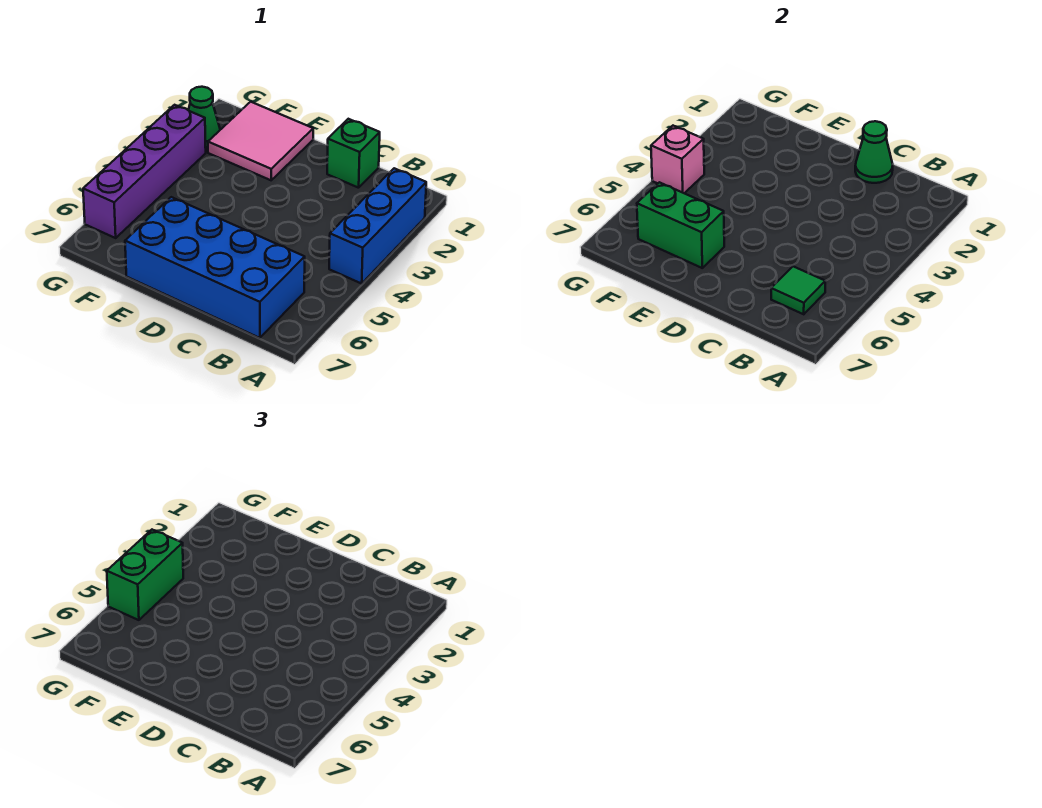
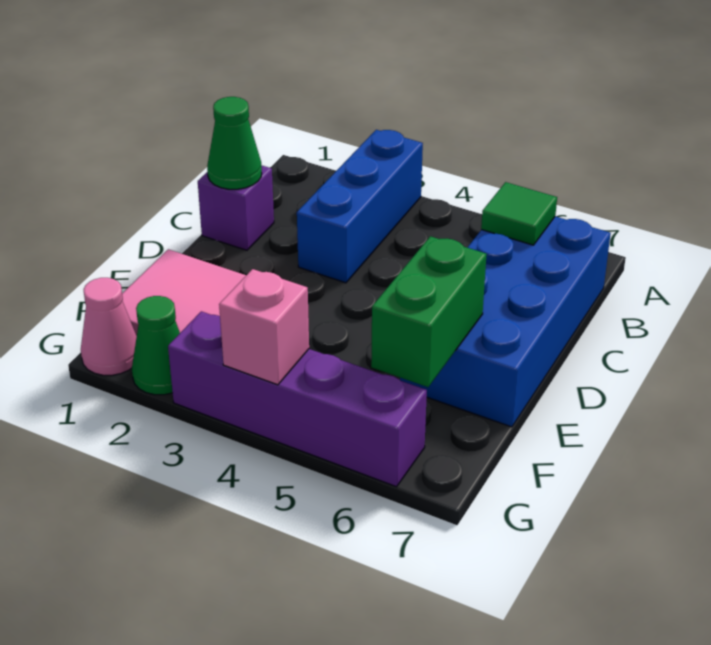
blue 1x3 brick [329,168,426,284] -> blue 1x3 brick turned to [297,130,423,283]
green 1x1 brick [327,119,380,188] -> purple 1x1 brick [198,166,274,250]
none -> pink 1x1 cone [81,278,137,375]
green 1x2 brick [107,530,183,620] -> none

